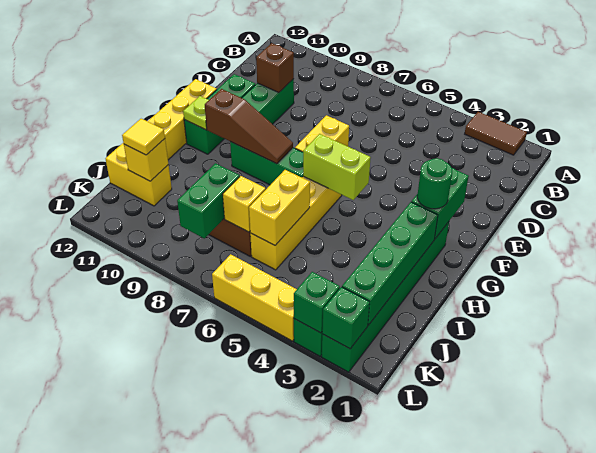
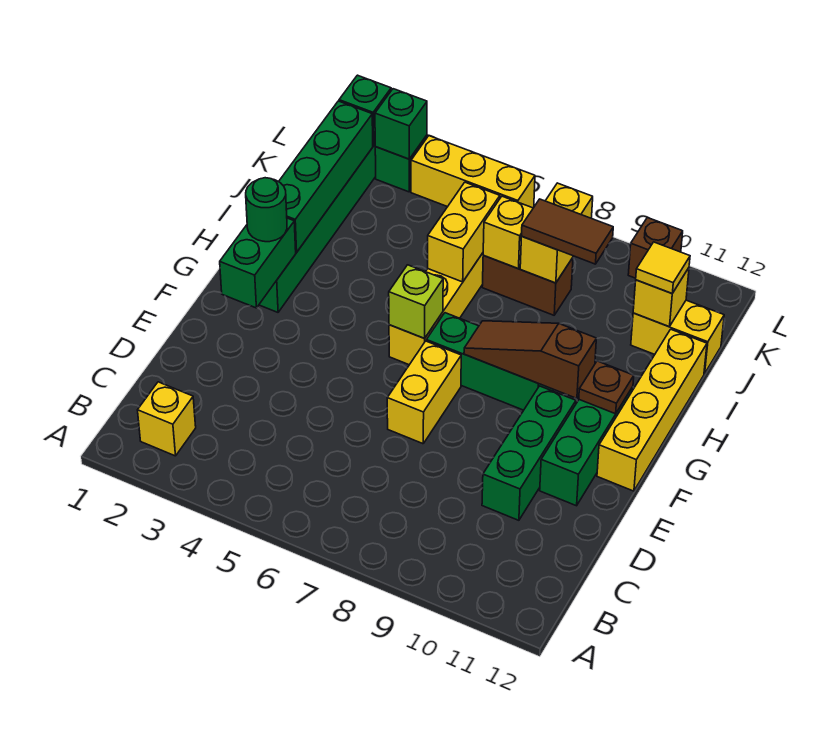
brown 1x2 tile [465,112,527,155] -> brown 1x2 tile moved to [522,199,613,264]
none -> yellow 1x1 brick [138,382,196,456]
brown 1x1 brick [256,43,294,93] -> brown 1x1 brick moved to [628,218,683,278]
lime 1x2 brick [303,134,371,200] -> lime 1x1 brick [389,265,443,338]
lime 1x1 plate [183,96,209,130] -> brown 1x1 plate [579,361,634,414]
green 1x2 brick [177,163,240,238] -> yellow 1x2 brick [520,183,593,283]

